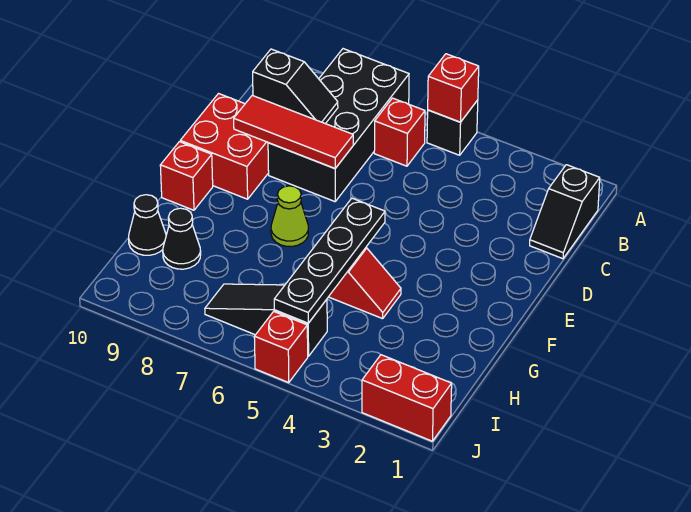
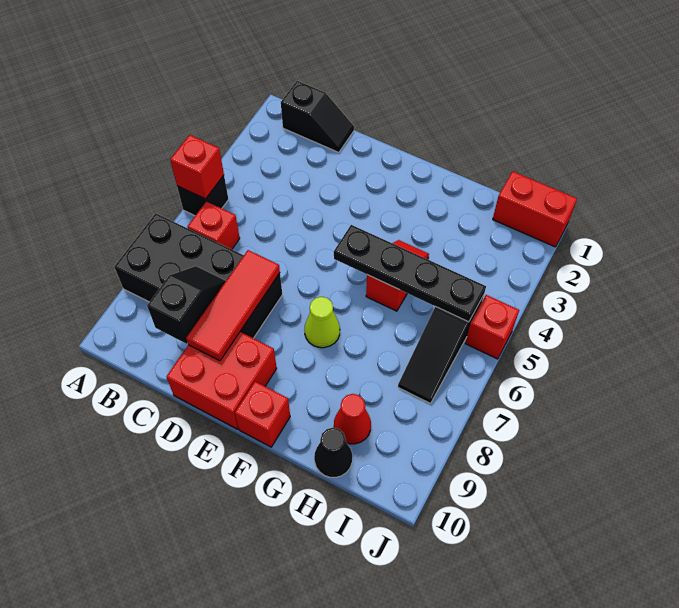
black 1x1 cone [163,208,201,269] -> red 1x1 cone [334,394,371,444]
red 1x2 brick [362,355,452,441] -> red 1x2 brick turned to [493,171,577,247]

